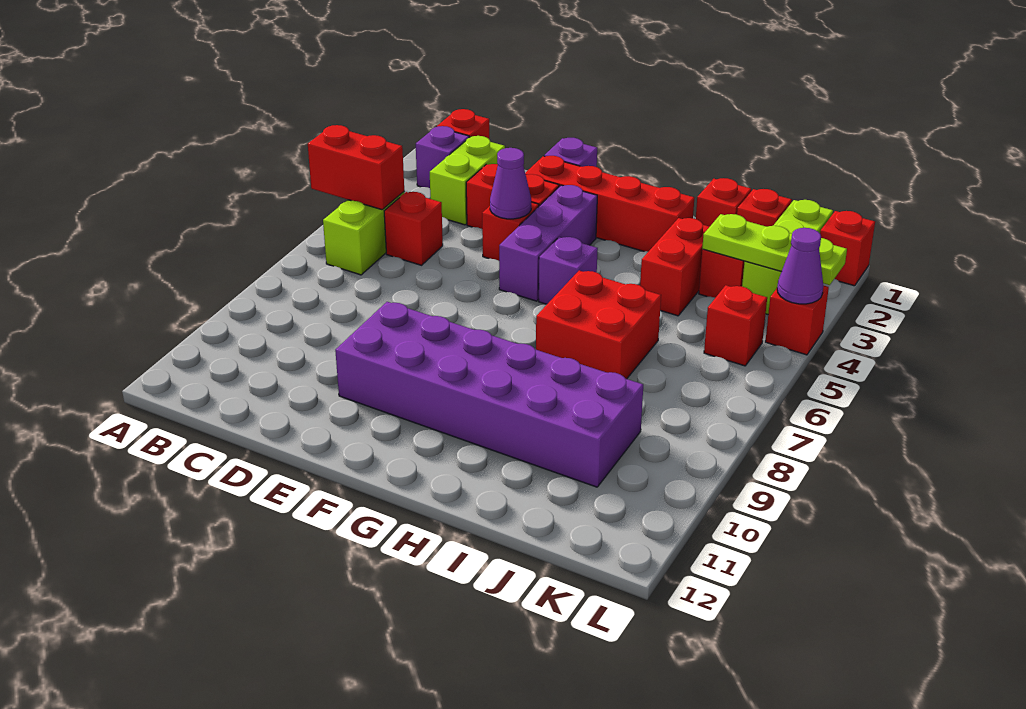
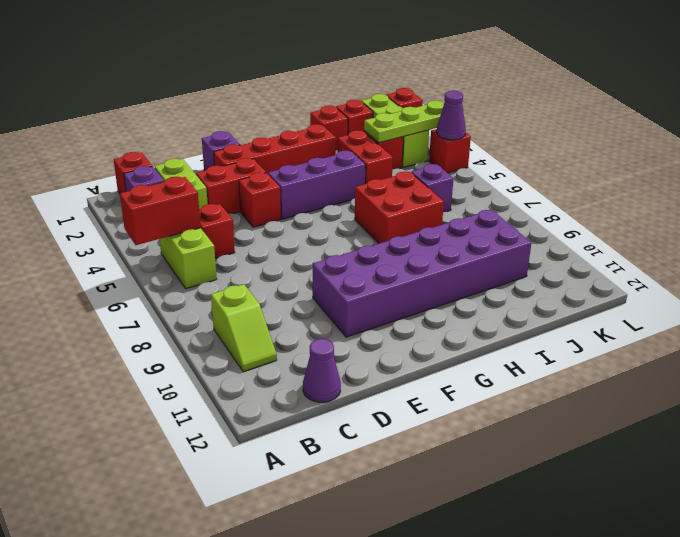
none -> lime 1x2 slope [211,284,277,372]
purple 1x1 cone [490,148,531,219] -> purple 1x1 cone moved to [303,339,341,402]
purple 1x3 brick [499,185,597,301] -> purple 1x3 brick turned to [268,151,366,219]
purple 1x1 brick [539,237,598,304] -> purple 1x1 brick moved to [411,164,454,212]
red 1x1 brick [704,285,767,366] -> none

